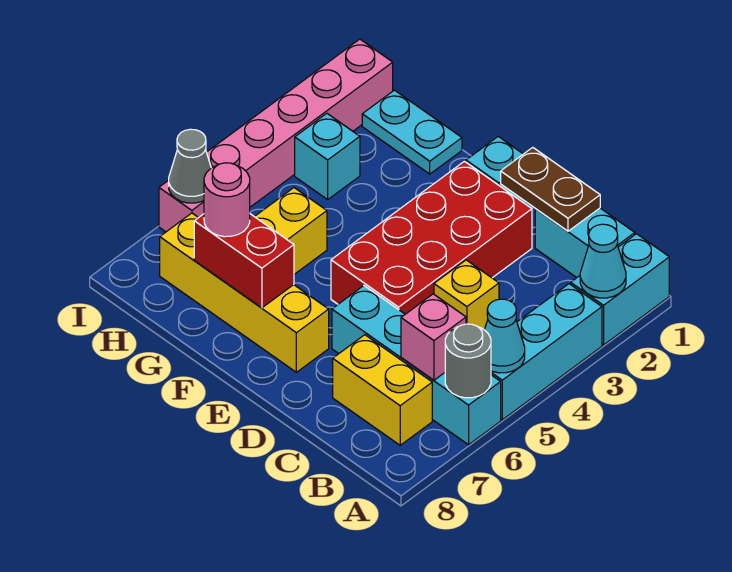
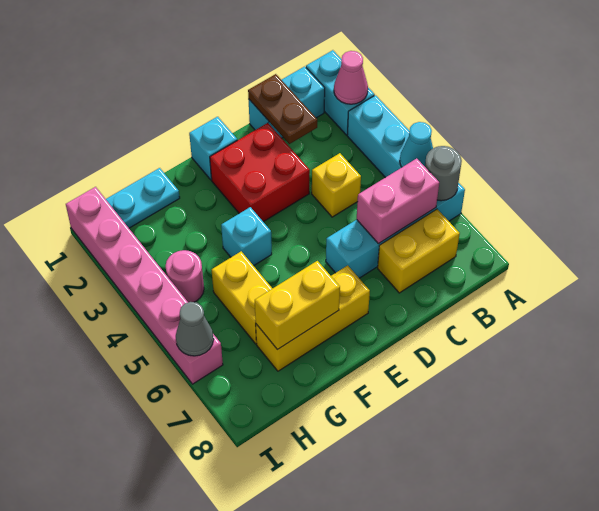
cyan 1x1 cone [580,224,626,298] -> pink 1x1 cone [334,51,368,104]
pink 1x1 brick [401,294,466,380] -> pink 1x2 brick [357,158,439,244]
brown 1x2 plate [501,147,600,231] -> brown 1x2 plate turned to [248,74,317,144]
red 2x4 brick [331,161,532,314] -> red 2x2 brick [210,123,310,222]
yellow 1x4 brick [160,213,329,372] -> yellow 1x3 brick [256,265,370,371]
red 1x2 brick [194,214,294,308] -> yellow 1x2 brick [255,261,340,350]
pink 1x1 round brick [204,163,250,237] -> pink 1x1 round brick moved to [165,250,204,302]
cyan 1x1 brick [295,113,360,199] -> cyan 1x1 brick moved to [221,207,272,266]

